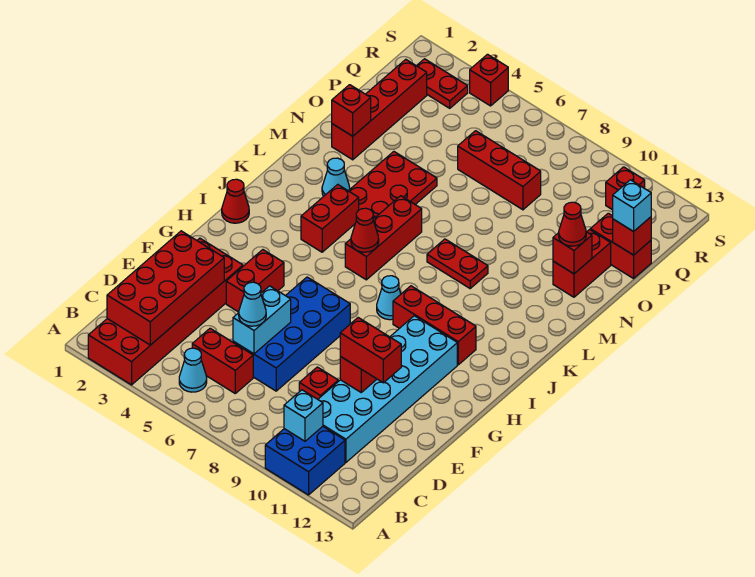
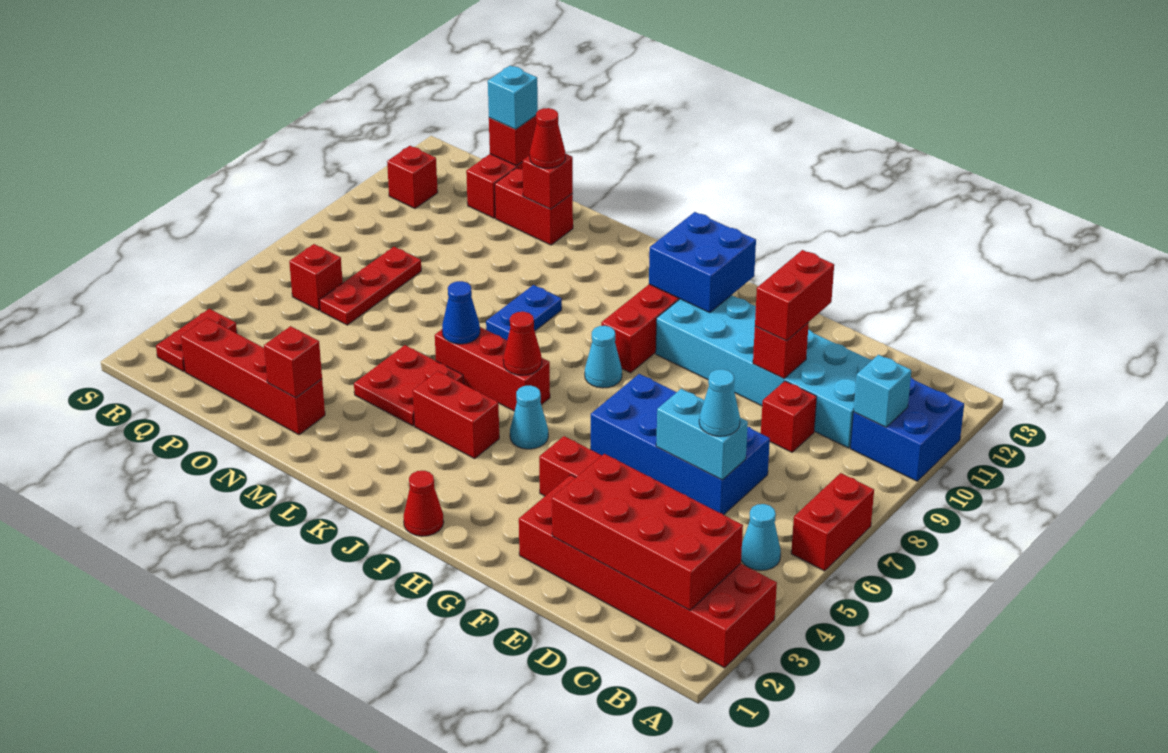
red 1x2 brick [192,328,253,393] -> red 1x2 brick moved to [791,473,874,571]
none -> blue 2x2 brick [649,212,756,313]
cyan 1x1 cone [322,158,350,196] -> cyan 1x1 cone moved to [510,385,548,449]
red 2x3 plate [349,152,437,219] -> red 2x2 plate [354,345,464,426]
none -> blue 1x1 cone [442,281,480,344]
red 1x2 plate [427,239,488,288] -> blue 1x2 plate [486,285,562,340]
red 1x3 brick [458,131,541,210] -> red 1x3 plate [320,247,421,325]
red 1x1 brick [470,54,508,106] -> red 1x1 brick moved to [289,244,343,310]

